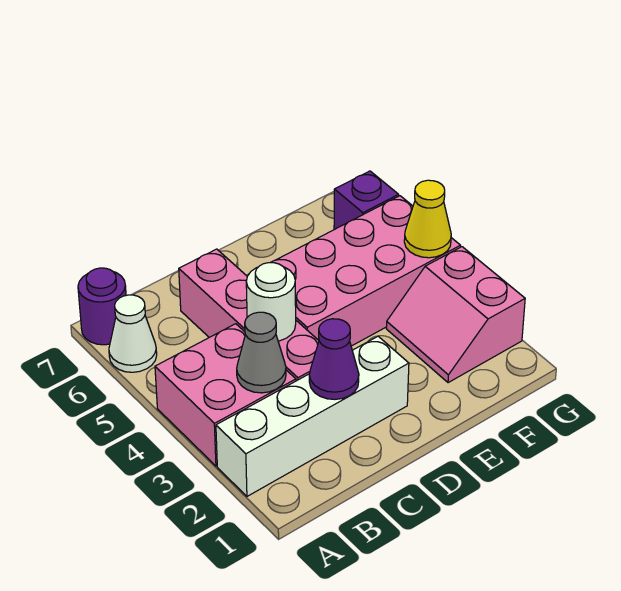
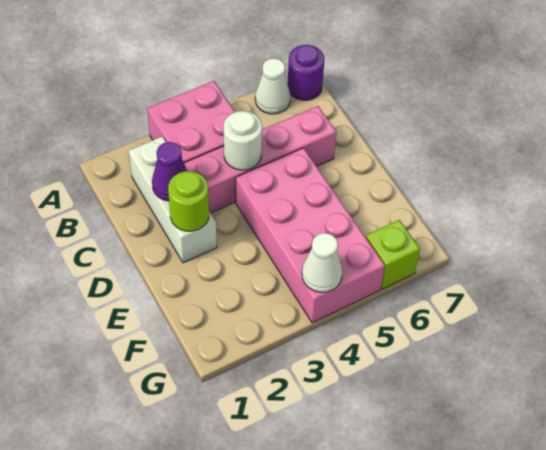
white 1x4 brick [216,336,409,496] -> white 1x3 brick [129,136,217,263]
grey 1x1 cone [237,312,286,393] -> none
none -> lime 1x1 round brick [168,171,209,231]
pink 2x2 slope [386,247,525,383] -> none
yellow 1x1 cone [404,180,451,258] -> white 1x1 cone [302,233,342,292]
purple 1x1 brick [334,171,399,230] -> lime 1x1 brick [366,220,420,289]

